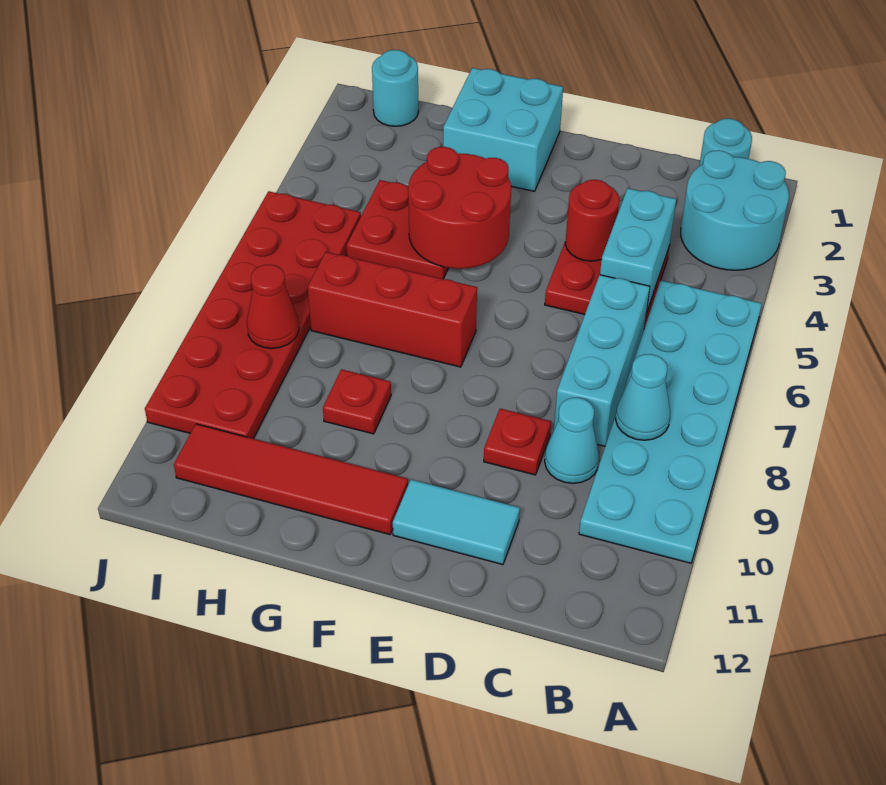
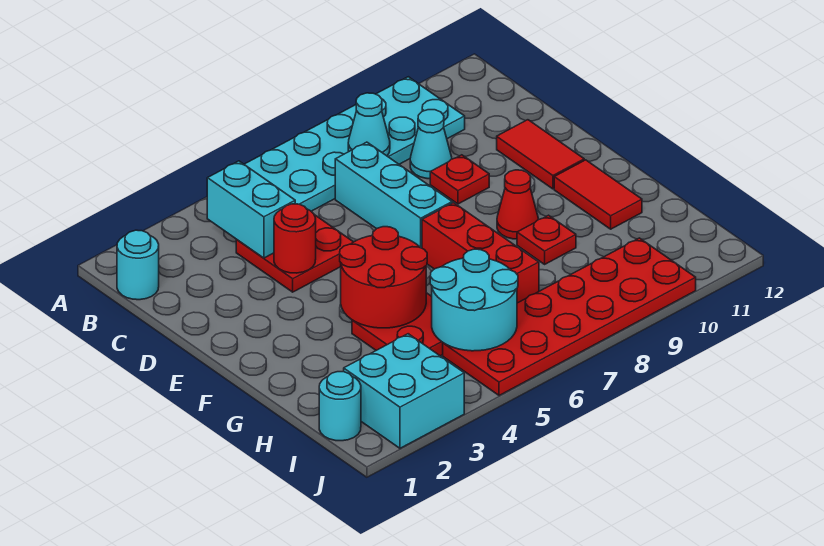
cyan 2x2 round brick [681,150,789,270] -> cyan 2x2 round brick moved to [430,249,518,351]
cyan 1x2 brick [600,188,676,314] -> cyan 1x2 brick turned to [207,161,295,258]
cyan 1x3 brick [554,275,650,446] -> cyan 1x3 brick turned to [335,142,452,248]
cyan 1x2 tile [393,480,520,565] -> red 1x2 tile [497,120,584,189]
cyan 2x2 brick [443,68,563,191] -> cyan 2x2 brick moved to [344,334,464,448]
red 1x4 tile [174,424,408,535] -> red 1x2 tile [554,160,642,229]
red 1x1 cone [247,264,299,349] -> red 1x1 cone moved to [497,170,538,239]

